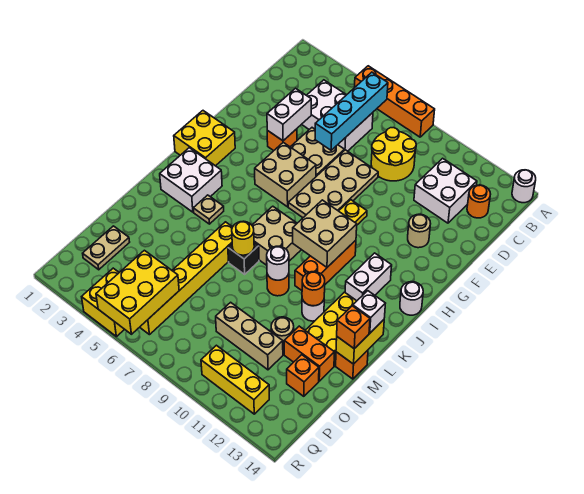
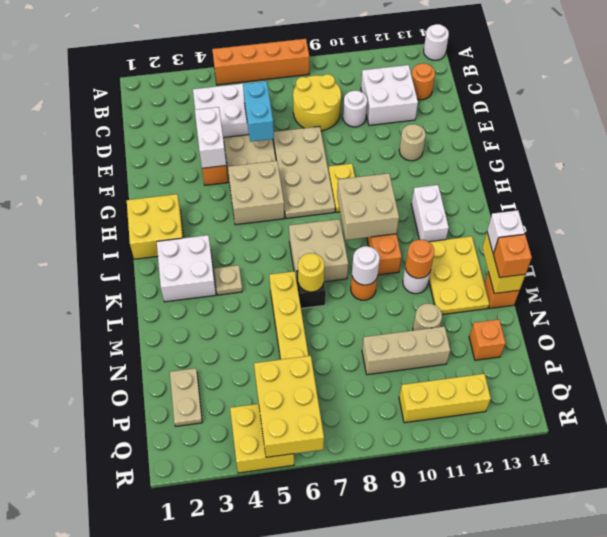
cyan 1x4 brick [315,72,388,150] -> cyan 1x2 brick [243,81,274,142]
white 1x1 round brick [400,282,423,315] -> white 1x1 round brick moved to [343,91,367,127]
orange 1x2 brick [284,326,334,381] -> none

